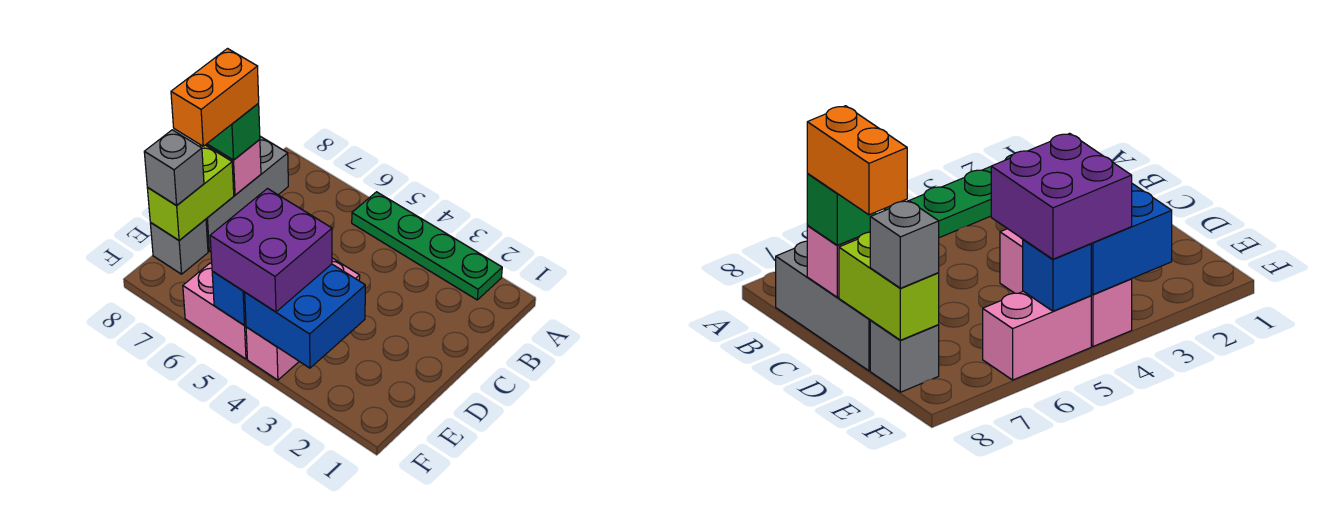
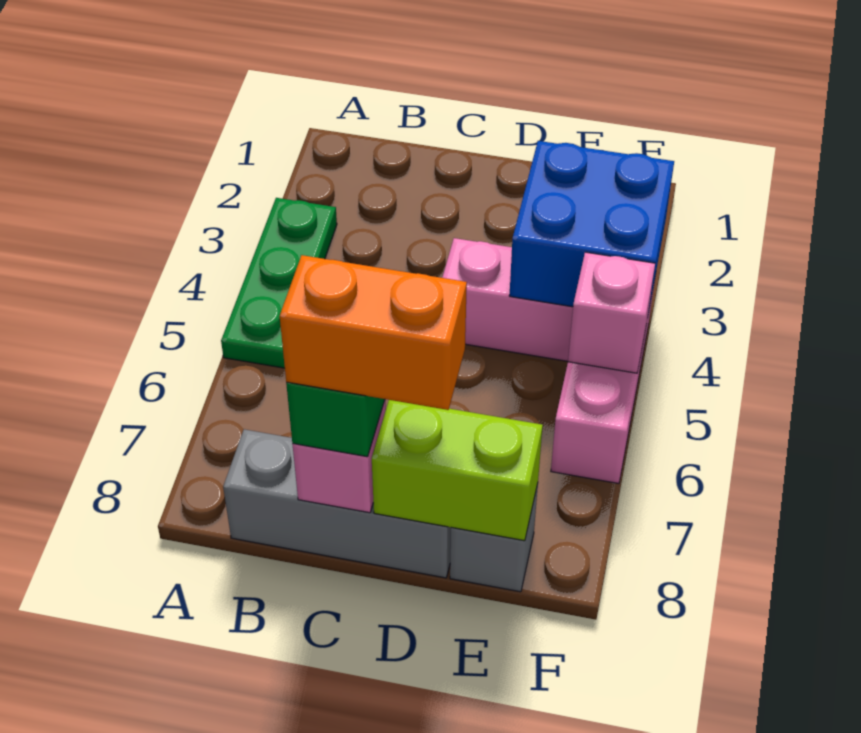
green 1x4 plate [352,192,502,300] -> green 1x3 plate [221,198,337,368]
purple 2x2 brick [210,189,332,312] -> none
grey 1x1 brick [144,130,204,206] -> none
blue 1x1 brick [212,271,246,326] -> pink 1x1 brick [568,252,655,373]

